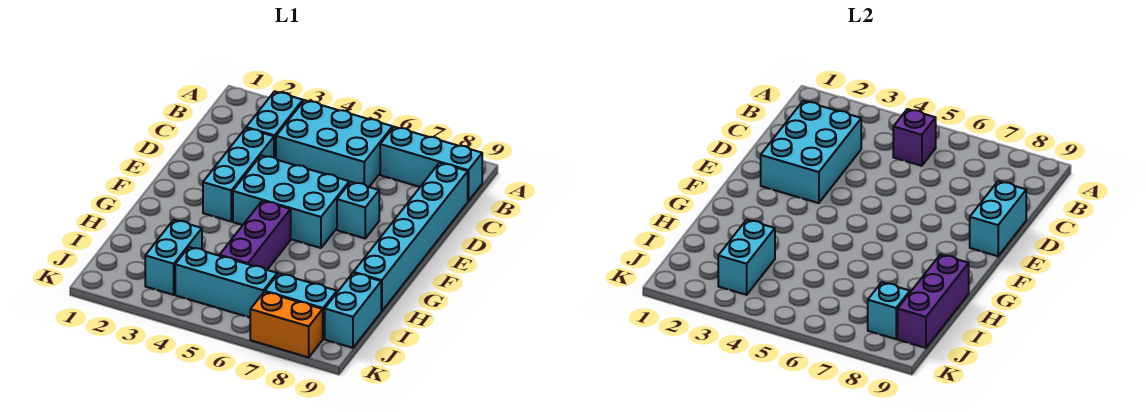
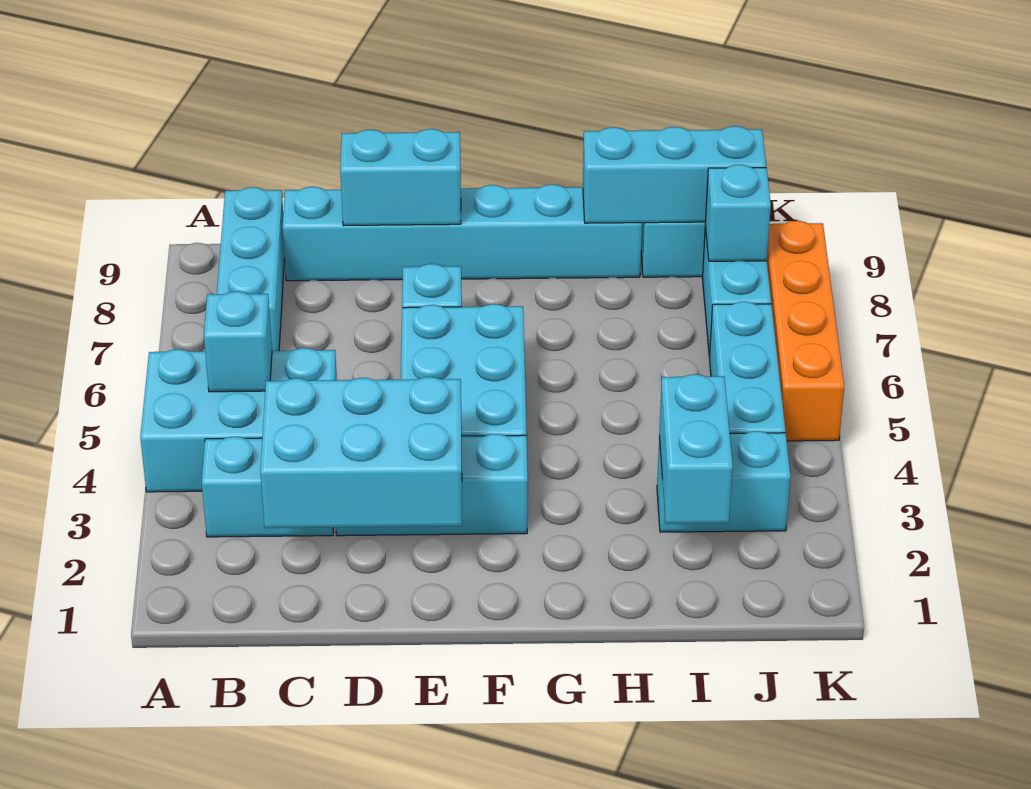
cyan 2x3 brick [276,100,393,187] -> cyan 2x3 brick turned to [140,348,337,492]
purple 1x1 brick [893,109,936,166] -> cyan 1x1 brick [204,291,272,392]
purple 1x3 brick [220,201,291,270] -> none
purple 1x3 brick [898,254,969,348] -> cyan 1x3 brick [583,126,766,223]
cyan 1x2 brick [718,220,775,295] -> cyan 1x2 brick turned to [659,374,733,524]
orange 1x2 brick [250,292,323,357] -> orange 1x4 brick [767,221,844,441]

